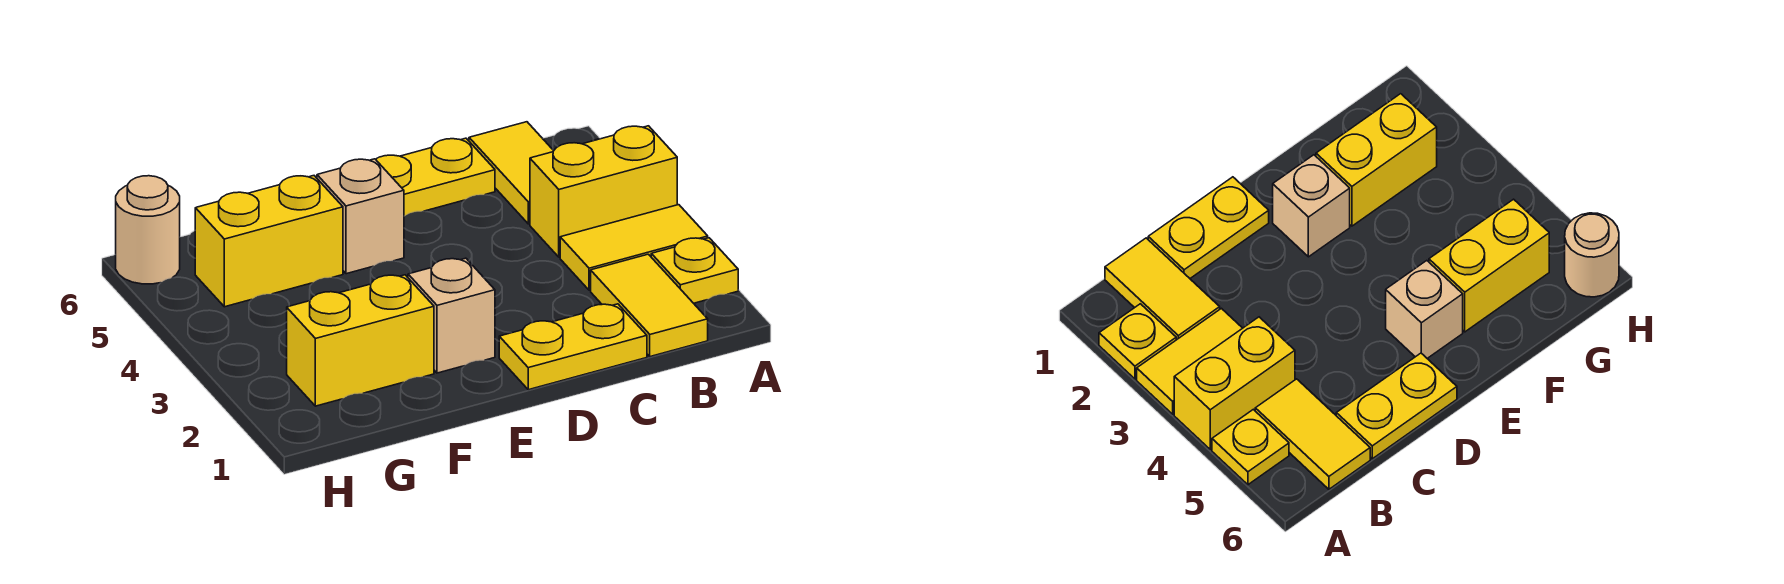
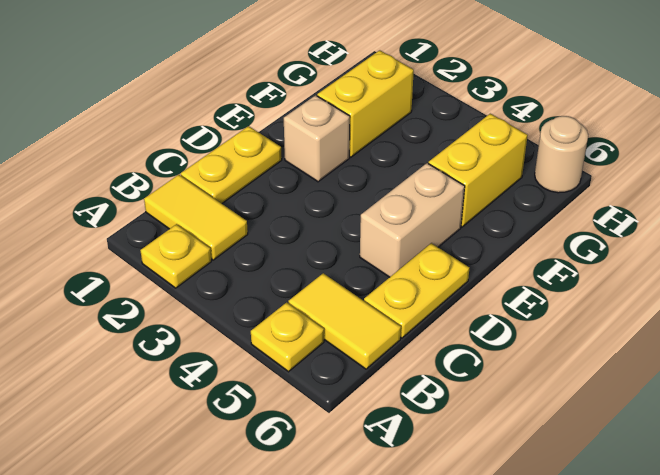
yellow 1x2 tile [560,205,708,290] -> none
yellow 1x2 brick [530,126,677,257] -> none
tan 1x1 brick [317,159,404,274] -> tan 1x2 brick [360,163,465,277]

